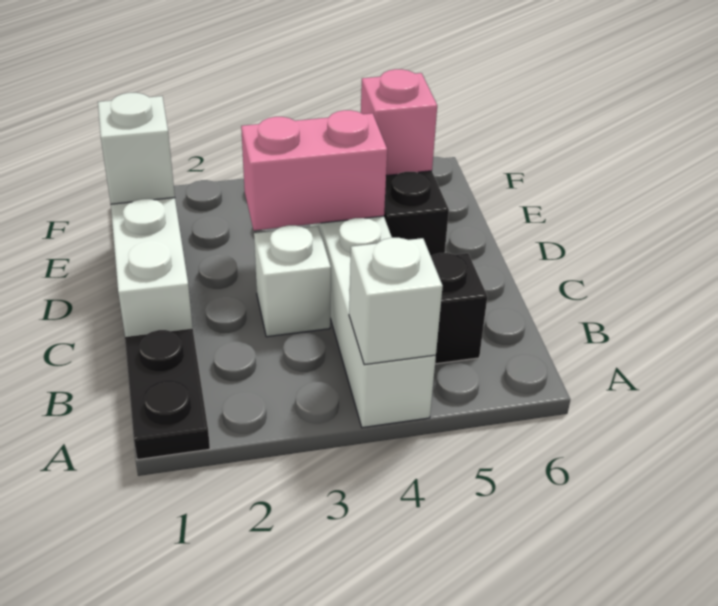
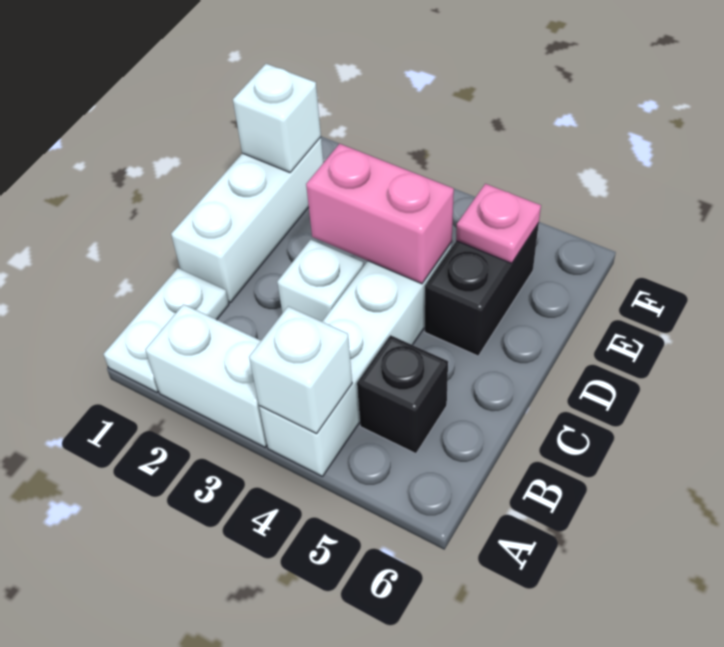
black 1x2 plate [125,329,210,460] -> white 1x2 plate [104,268,229,393]
none -> white 1x2 brick [145,304,267,447]
pink 1x1 brick [361,69,437,176] -> pink 1x1 plate [456,184,541,263]

